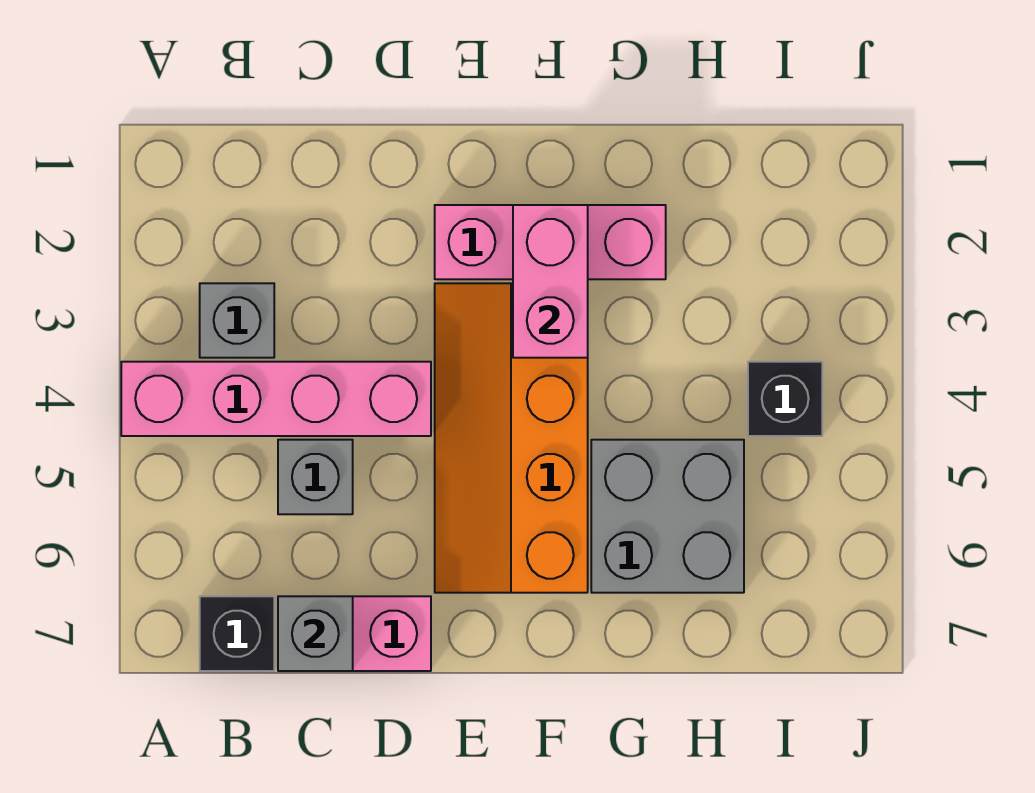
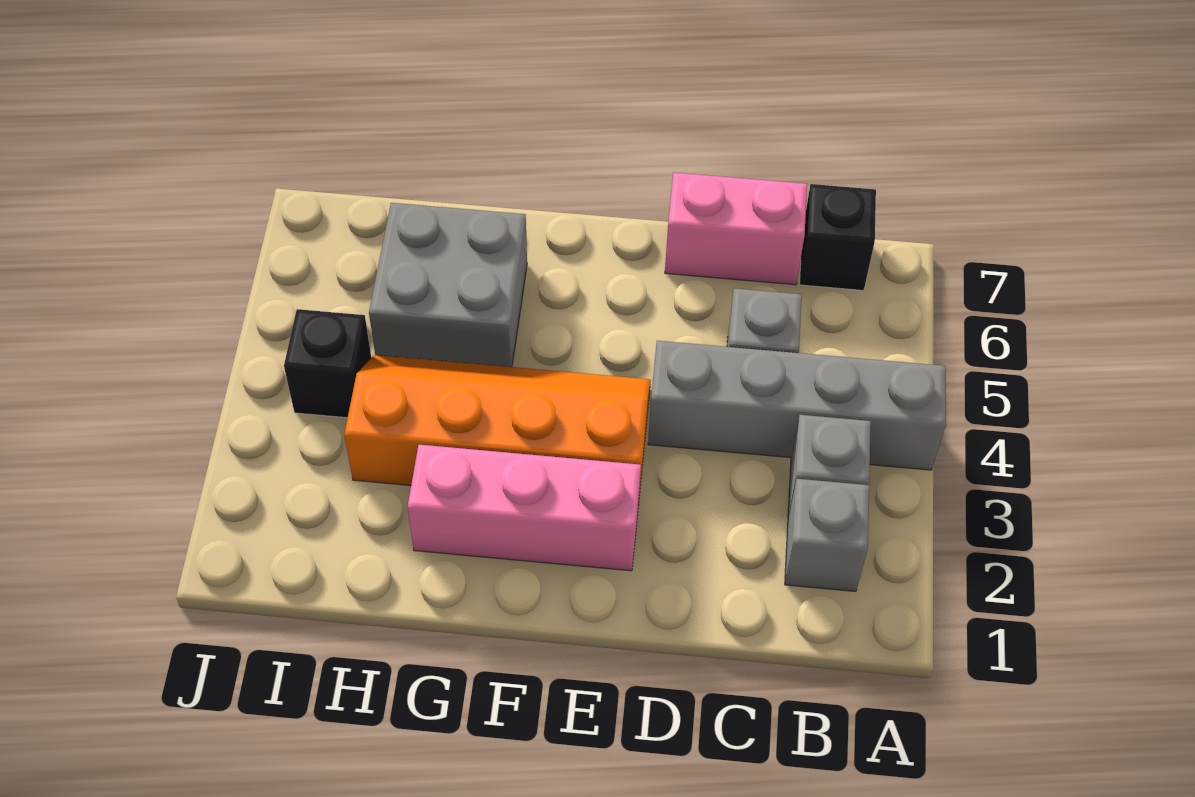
pink 1x4 brick [121,362,431,436] -> grey 1x4 brick [648,341,946,470]
grey 1x1 brick [278,596,353,671] -> grey 1x1 brick moved to [785,479,869,592]
orange 2x4 slope [435,283,588,593] -> orange 2x4 slope turned to [344,355,651,505]
pink 1x2 brick [513,205,588,358] -> none

